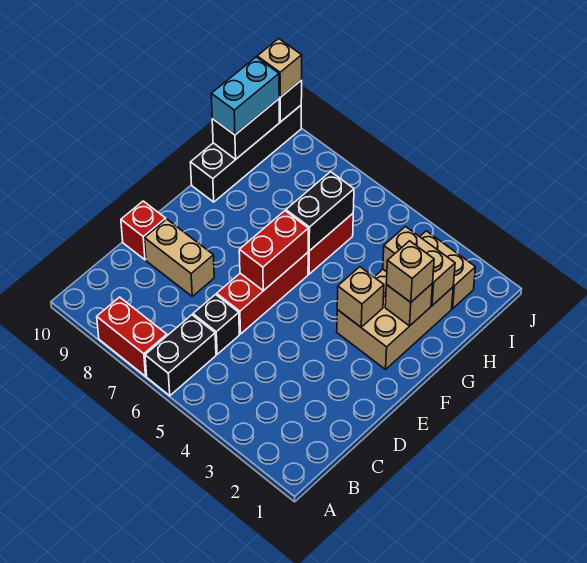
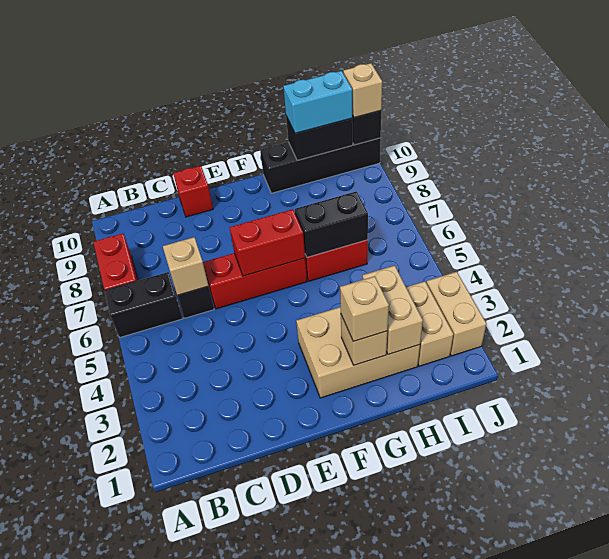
tan 1x2 brick [145,219,214,296] -> tan 1x2 brick moved to [427,272,486,356]
tan 1x1 brick [337,267,384,327] -> tan 1x1 brick moved to [163,237,208,295]

